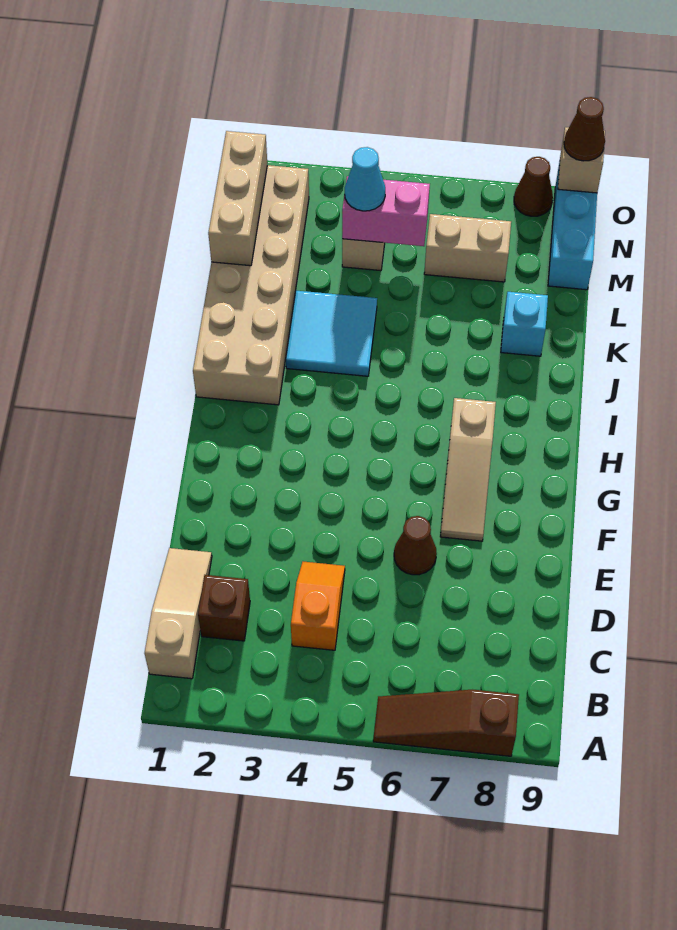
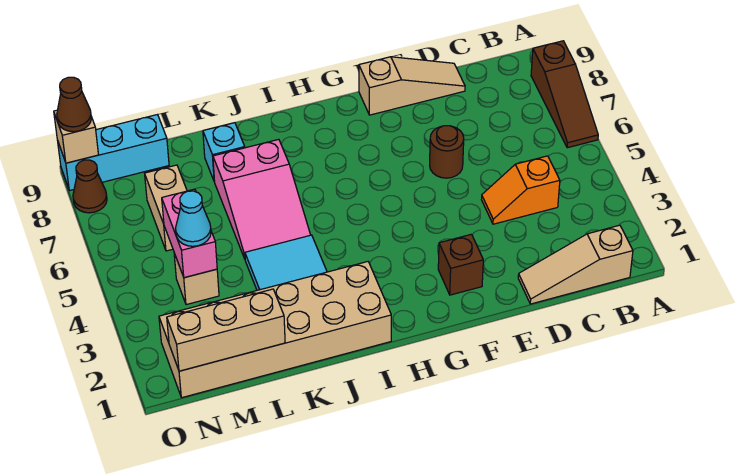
brown 1x1 brick [198,575,250,641] -> brown 1x1 brick moved to [438,234,483,295]
brown 1x1 cone [394,516,437,575] -> brown 1x1 round brick [430,126,464,178]
tan 1x3 slope [440,398,496,541] -> tan 1x3 slope moved to [359,57,465,115]
none -> pink 2x3 slope [213,139,310,259]

